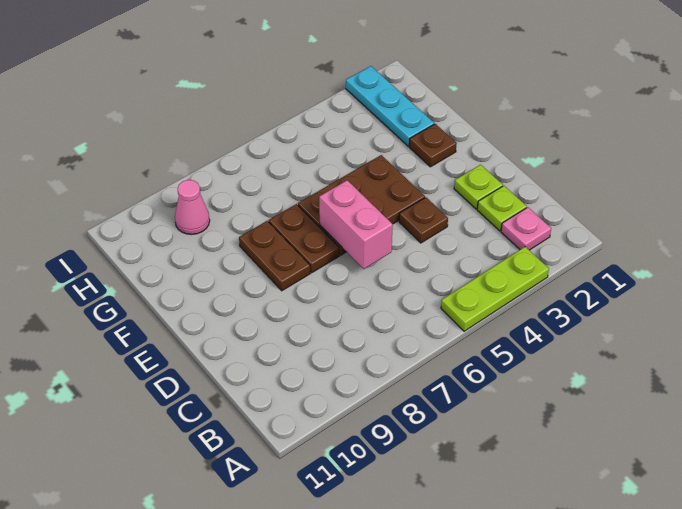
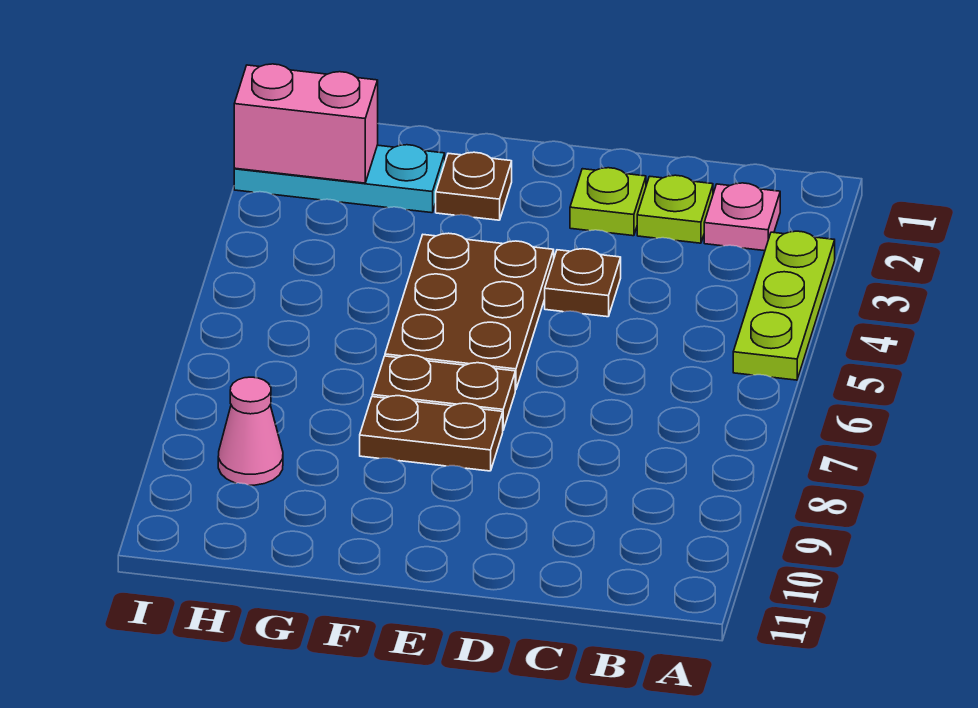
pink 1x2 brick [319,180,393,269] -> pink 1x2 brick moved to [234,64,378,183]

